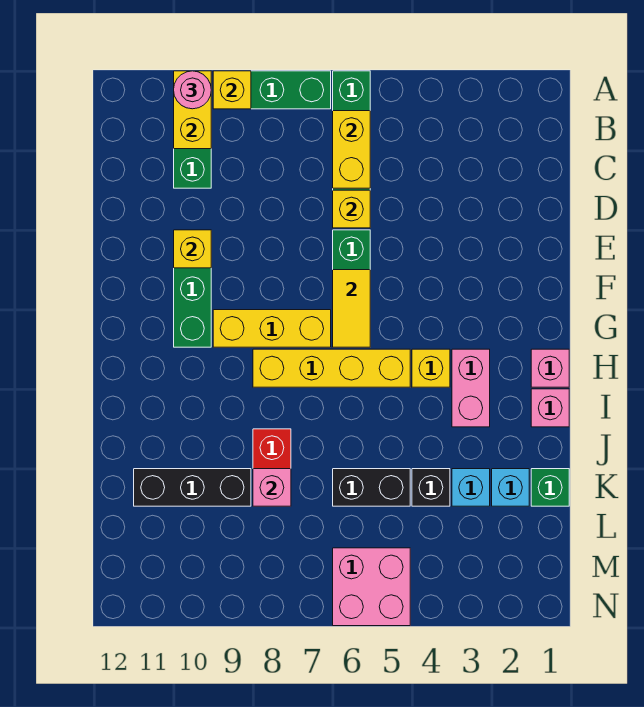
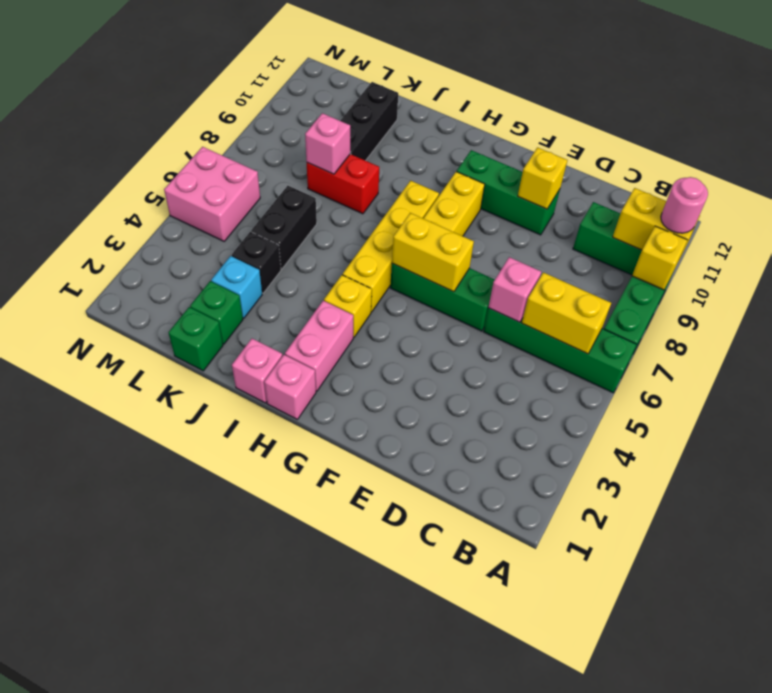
yellow 1x1 brick [333,190,370,228] -> pink 1x1 brick [488,257,541,322]
yellow 1x2 tile [333,270,370,347] -> yellow 1x2 brick [392,213,474,292]
pink 1x2 brick [452,349,490,427] -> pink 1x2 brick turned to [285,301,353,391]
cyan 1x1 brick [492,469,529,506] -> green 1x1 brick [190,281,243,344]

